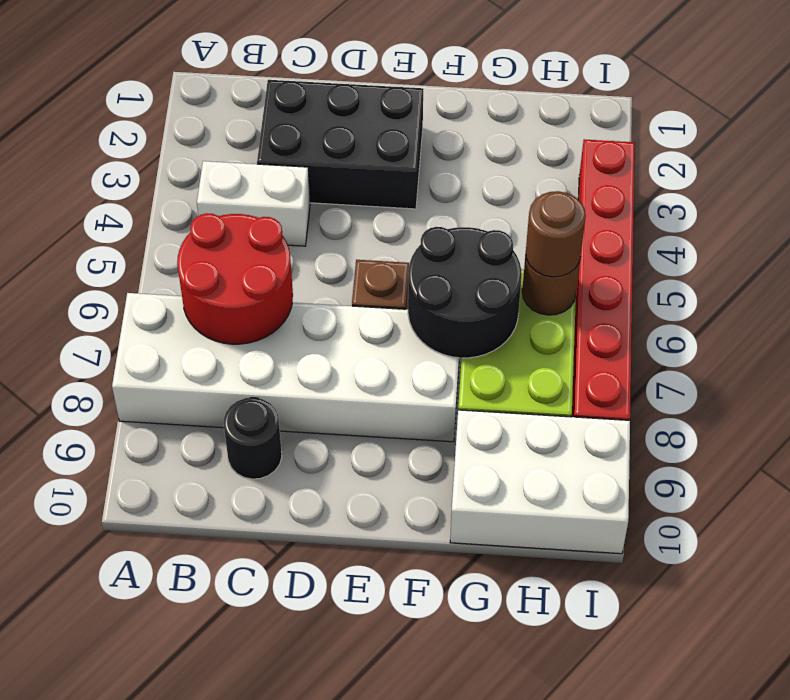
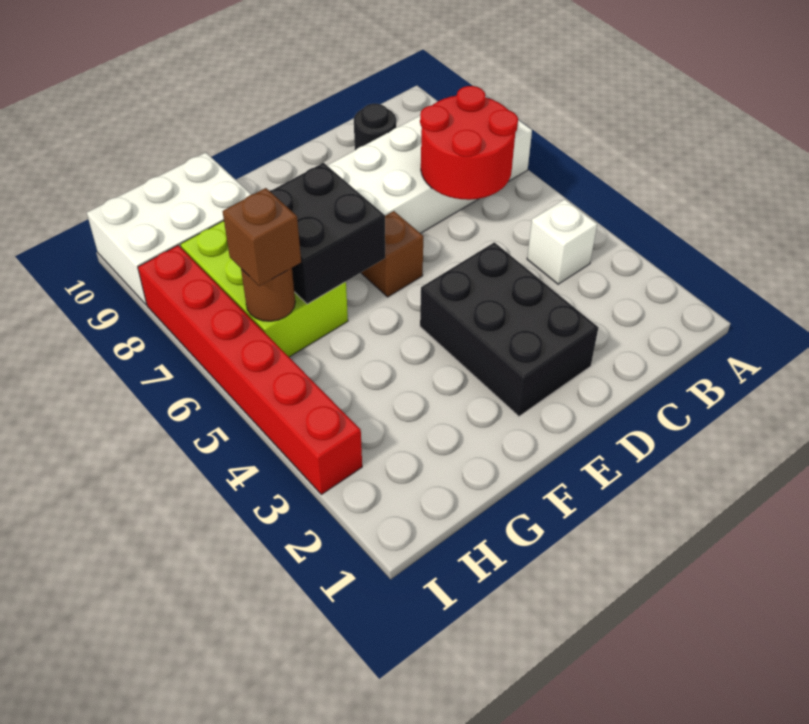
white 1x2 brick [197,161,310,246] -> white 1x1 brick [527,199,597,284]
black 2x3 brick [257,80,423,209] -> black 2x3 brick turned to [420,242,598,416]
black 2x2 round brick [408,227,522,358] -> black 2x2 brick [270,163,385,304]
brown 1x1 round brick [526,191,586,277] -> brown 1x1 brick [223,188,301,286]

